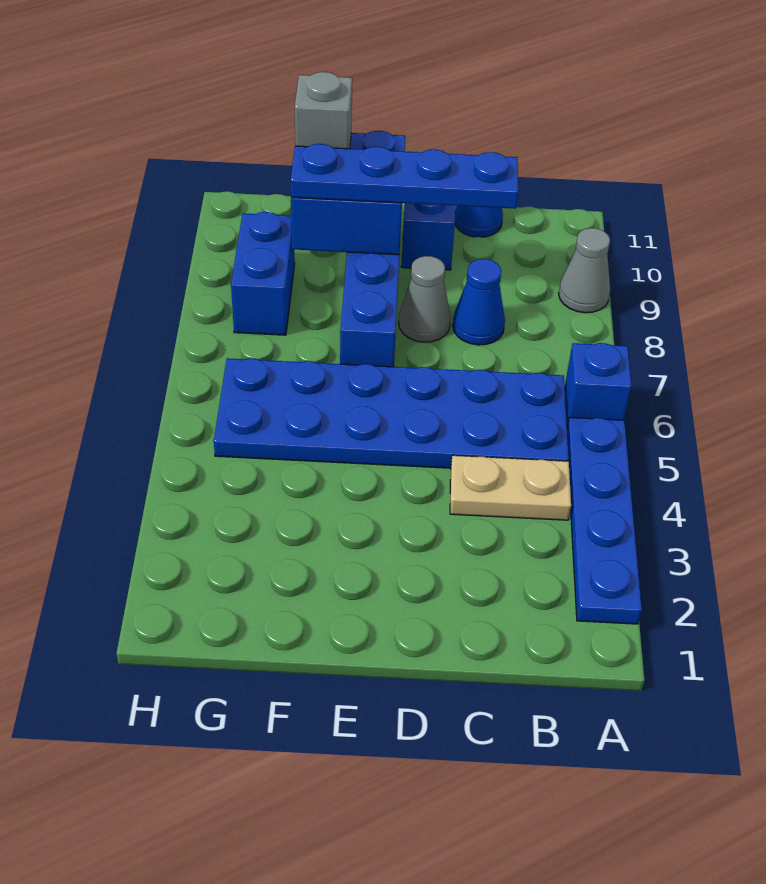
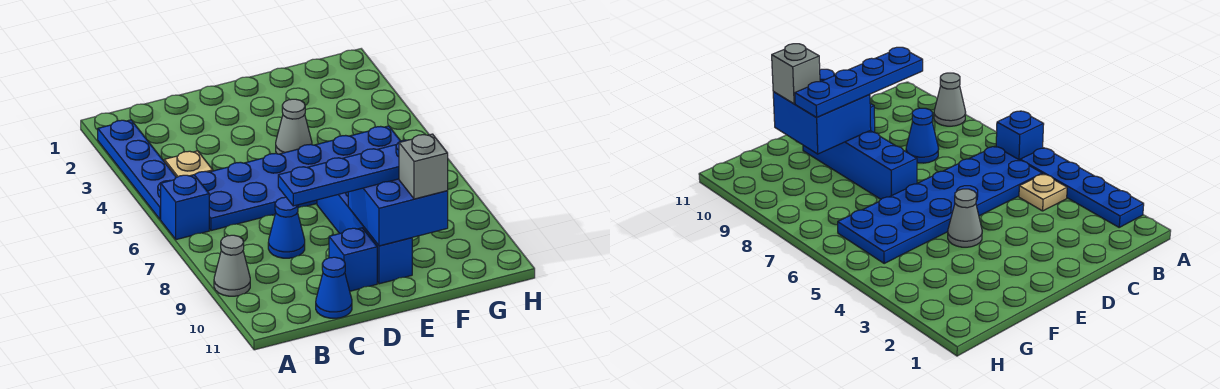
tan 1x2 plate [450,455,571,520] -> tan 1x1 plate [164,151,213,177]
grey 1x1 cone [399,256,451,342] -> grey 1x1 cone moved to [276,99,312,154]
blue 1x2 brick [231,212,295,335] -> none

